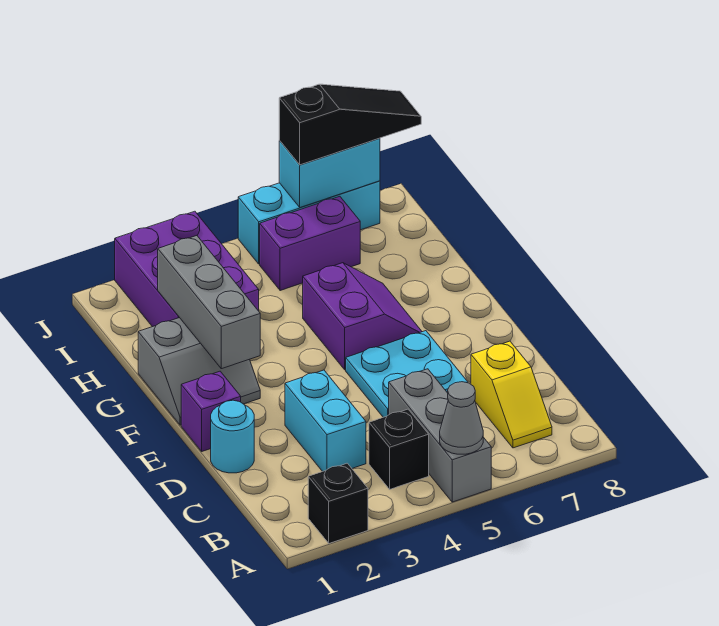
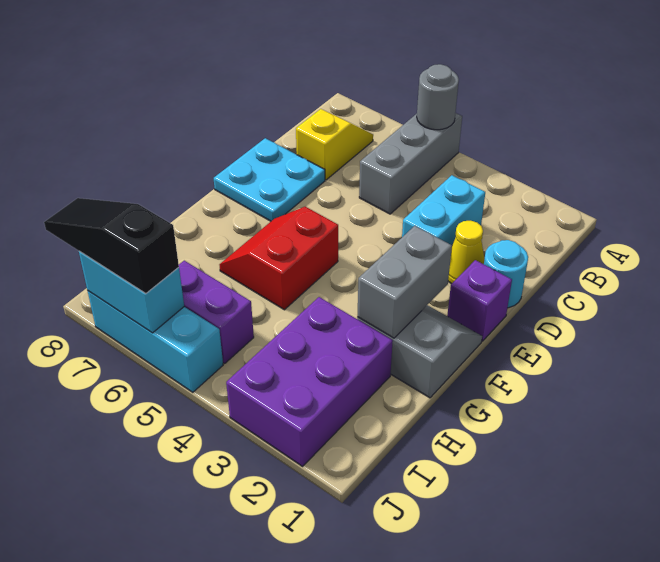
black 1x1 brick [308,463,368,543] -> none
grey 1x1 cone [440,382,483,454] -> grey 1x1 round brick [417,64,459,130]
black 1x1 brick [369,409,429,489] -> none
none -> yellow 1x1 cone [448,221,484,284]
cyan 2x2 plate [346,331,468,417] -> cyan 2x2 plate moved to [214,138,325,221]
grey 1x3 brick [158,236,260,369] -> grey 1x2 brick [357,226,452,338]
purple 2x2 slope [303,263,422,370] -> red 2x2 slope [219,207,338,310]

